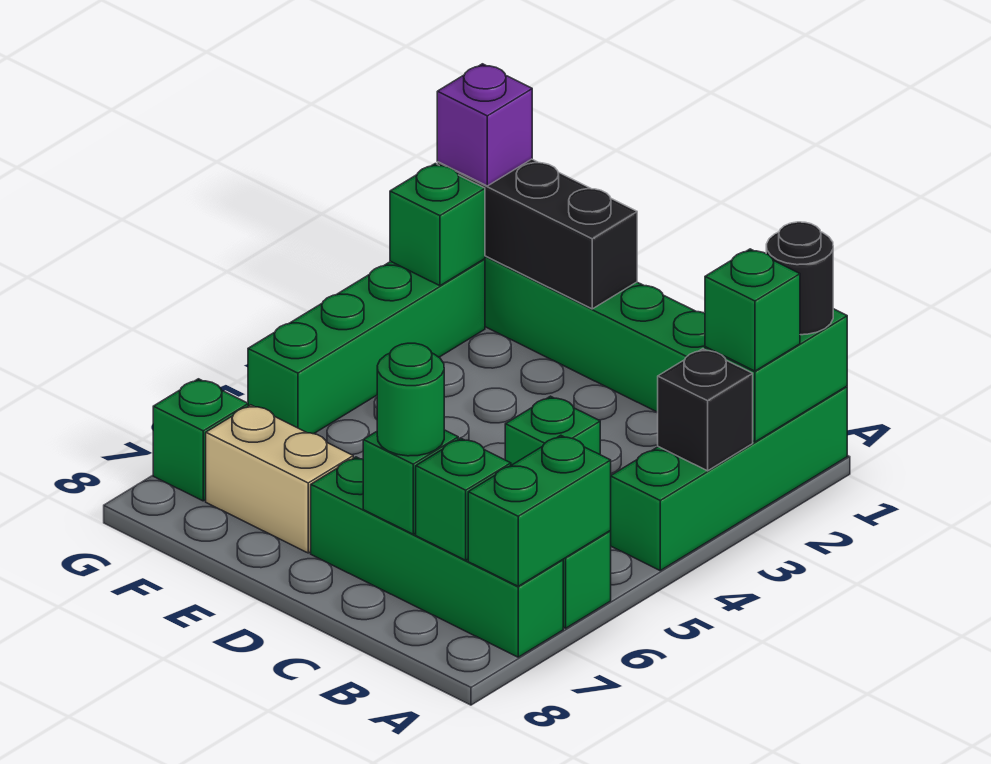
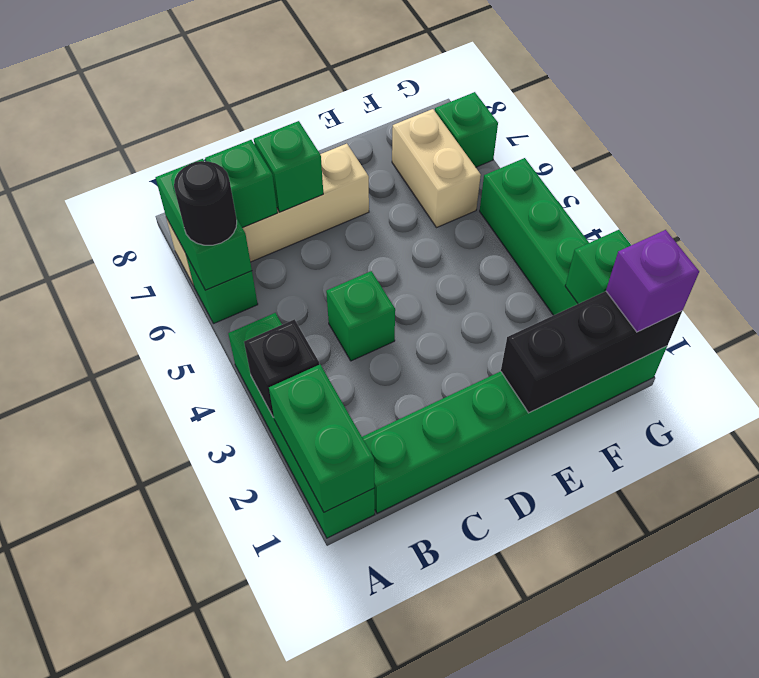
black 1x1 round brick [766,222,833,335] -> black 1x1 round brick moved to [174,161,237,245]
green 1x1 brick [705,249,800,371] -> none
green 1x4 brick [311,457,563,657] -> tan 1x4 brick [166,144,369,286]
green 1x1 round brick [377,343,444,456] -> none
tan 1x2 brick [206,405,353,553] -> tan 1x2 brick turned to [392,109,481,228]

